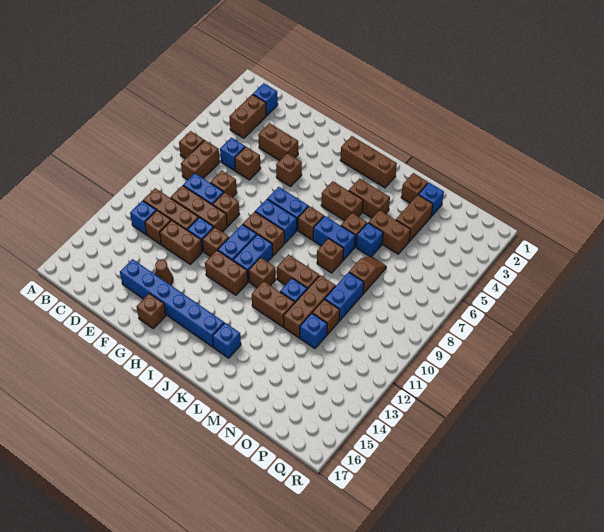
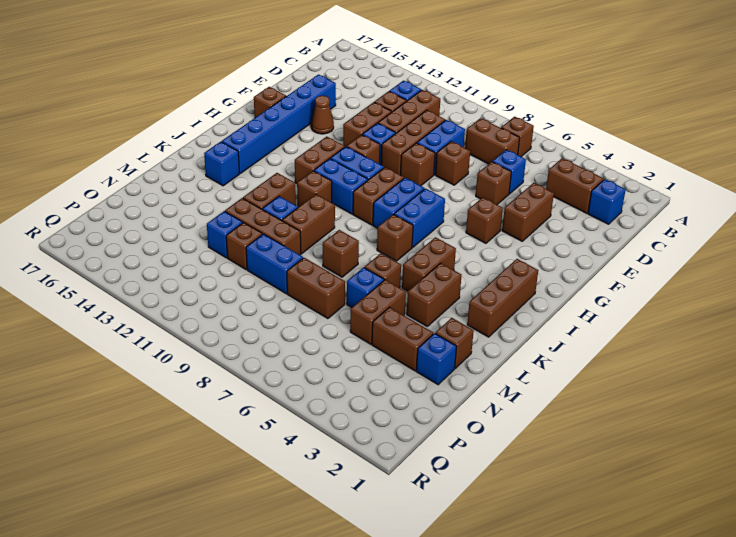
blue 1x2 brick [313,216,355,260] -> none
brown 1x2 slope [349,256,386,294] -> brown 1x2 brick [287,258,345,319]

